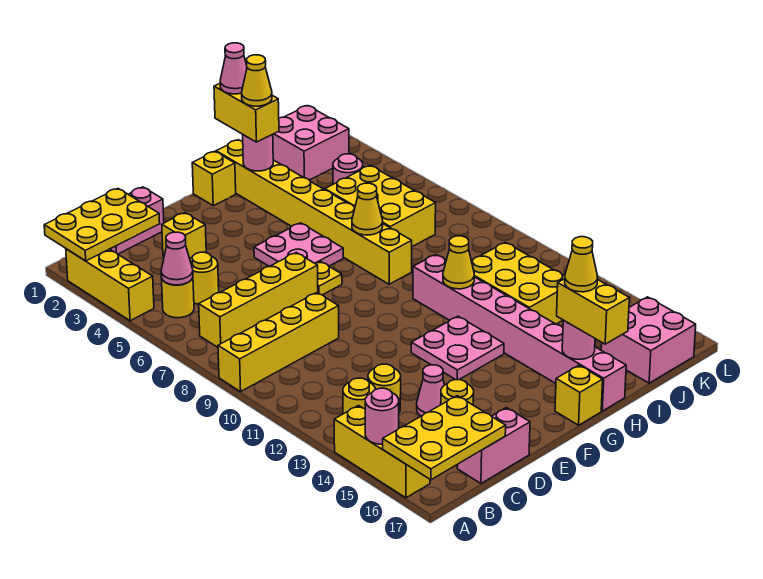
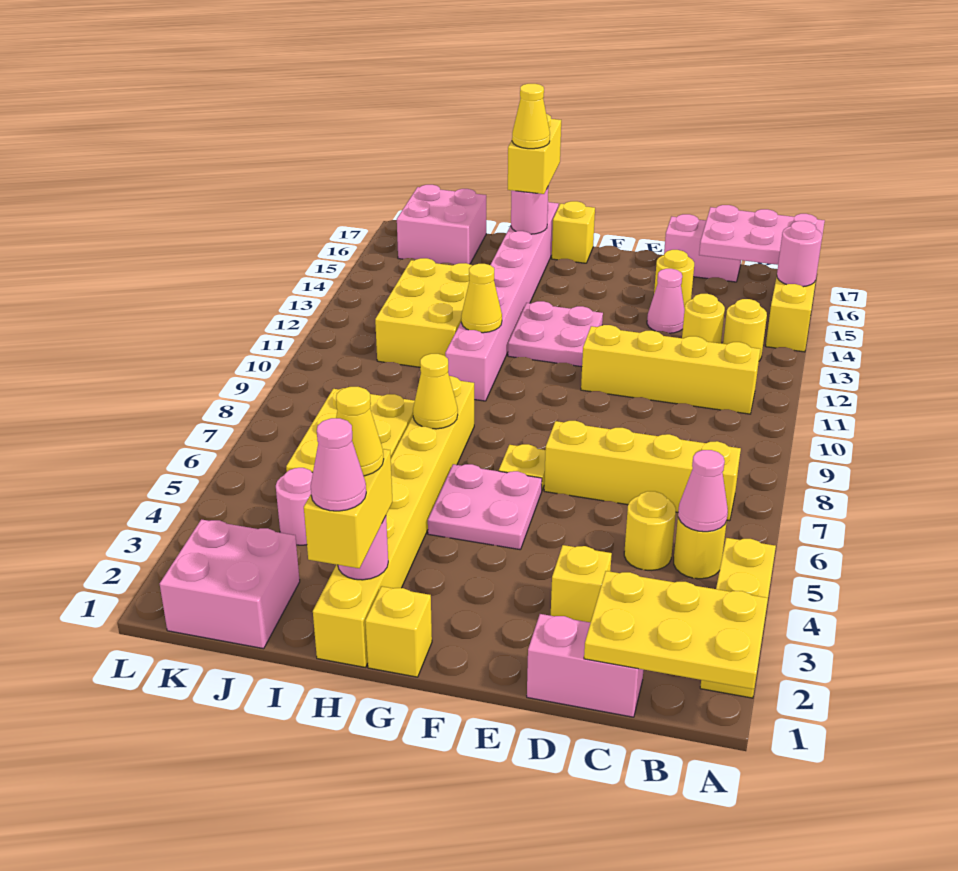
yellow 1x4 brick [218,293,339,392] -> yellow 1x4 brick moved to [581,325,760,414]
yellow 2x3 plate [383,396,506,480] -> pink 2x3 plate [699,205,825,265]

